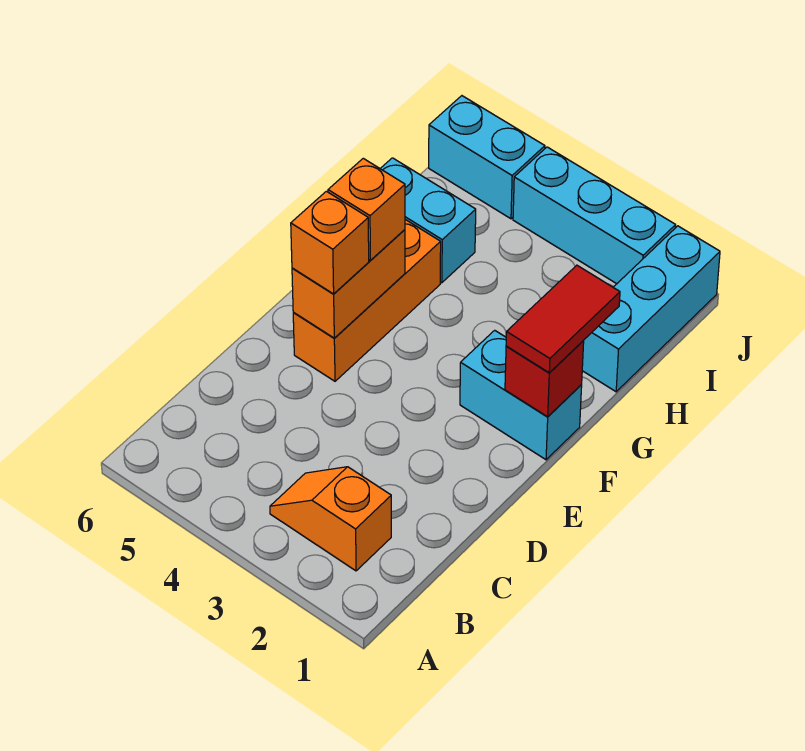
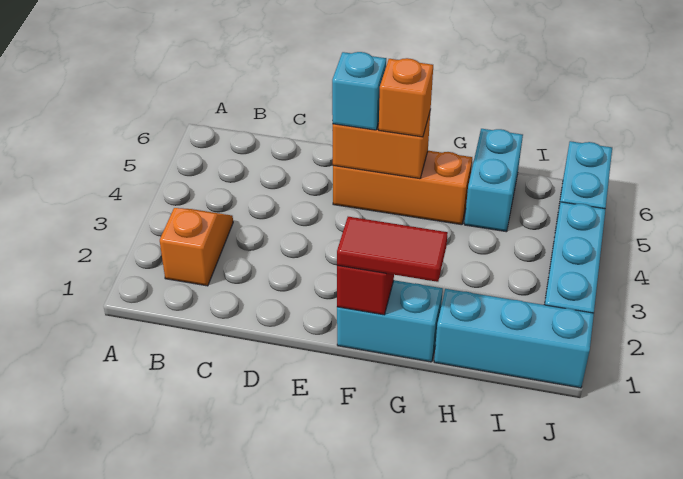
orange 1x1 brick [291,191,369,294] -> cyan 1x1 brick [332,52,386,130]
cyan 1x2 brick [460,330,582,460] -> cyan 1x2 brick turned to [337,280,443,362]

